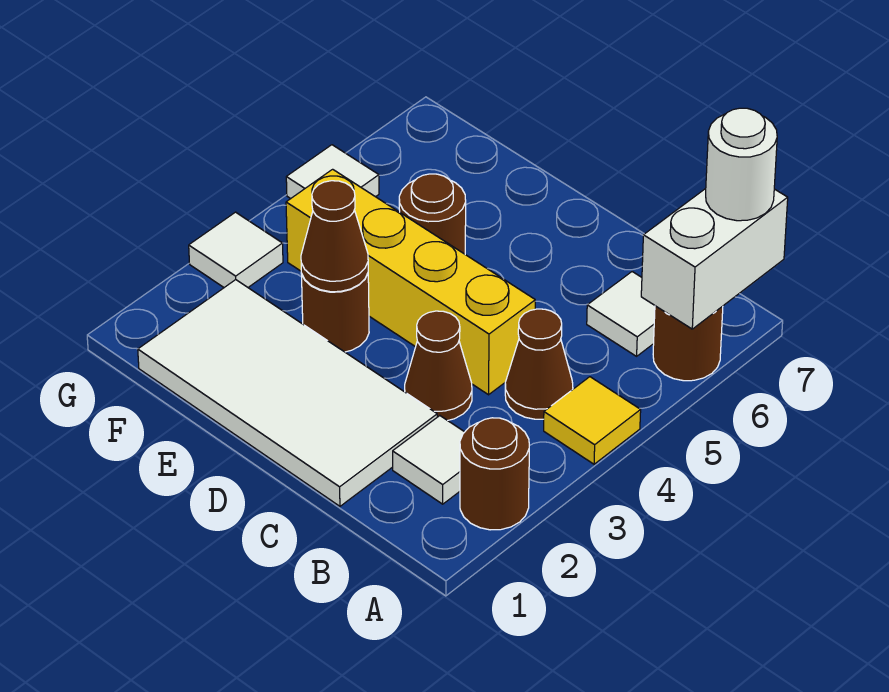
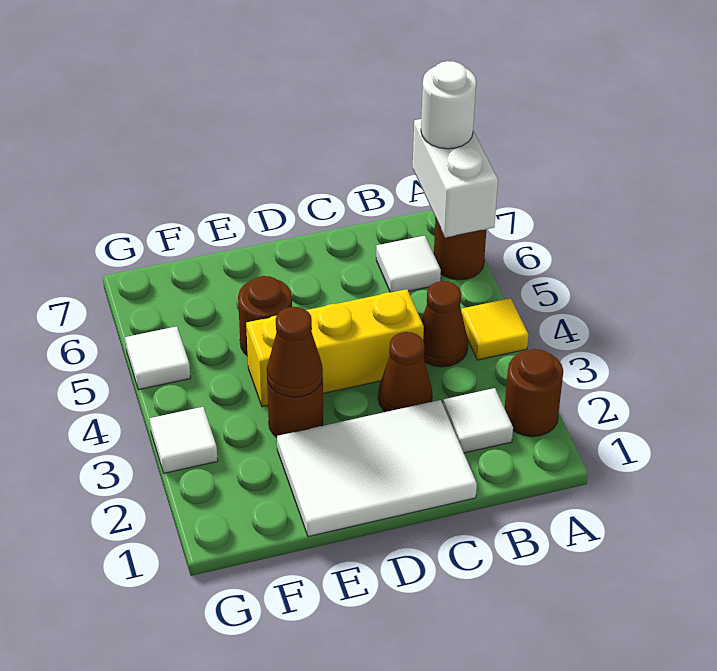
white 2x4 tile [138,280,437,506] -> white 2x3 tile [277,400,477,537]
yellow 1x4 brick [286,169,535,395] -> yellow 1x3 brick [246,289,424,407]

